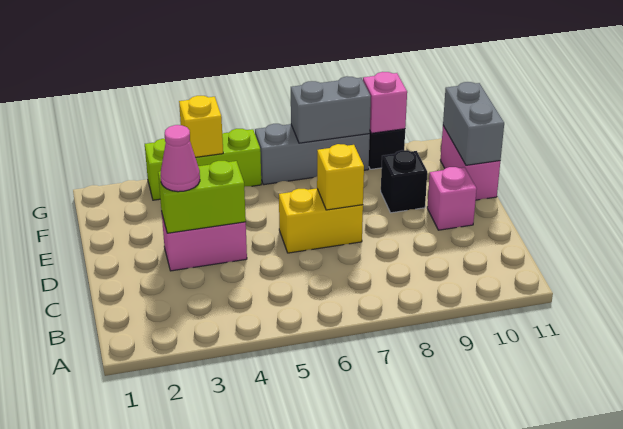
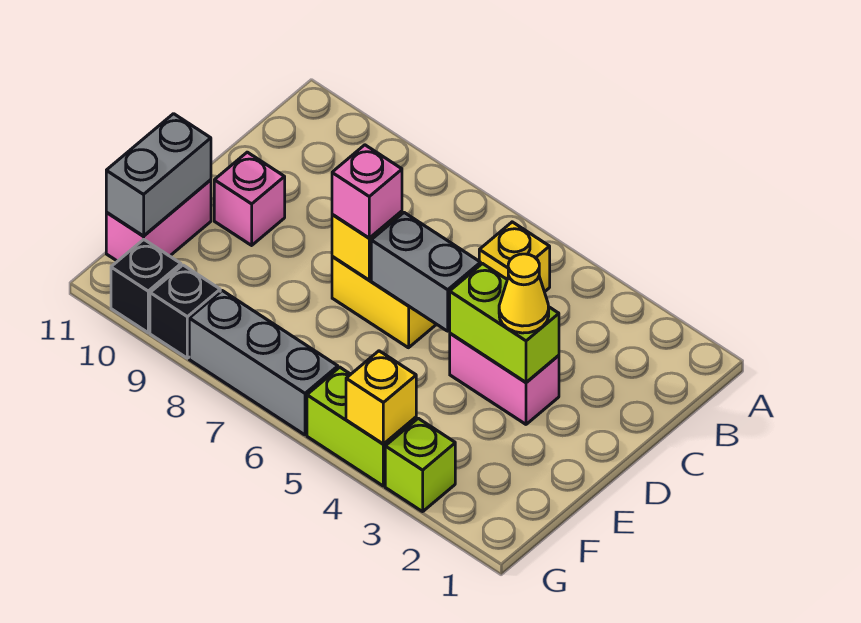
none -> yellow 1x1 brick [479,222,550,292]
pink 1x1 cone [160,125,200,192] -> yellow 1x1 cone [499,254,549,333]
black 1x1 brick [381,150,427,213] -> black 1x1 brick moved to [111,239,181,333]
grey 1x2 brick [291,76,371,143] -> grey 1x2 brick moved to [371,213,481,331]
pink 1x1 brick [363,72,407,133] -> pink 1x1 brick moved to [332,145,402,238]

